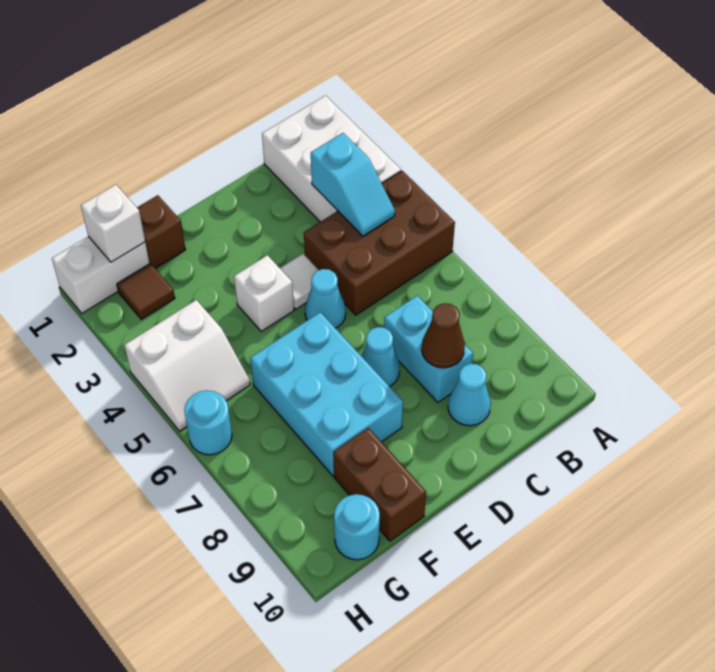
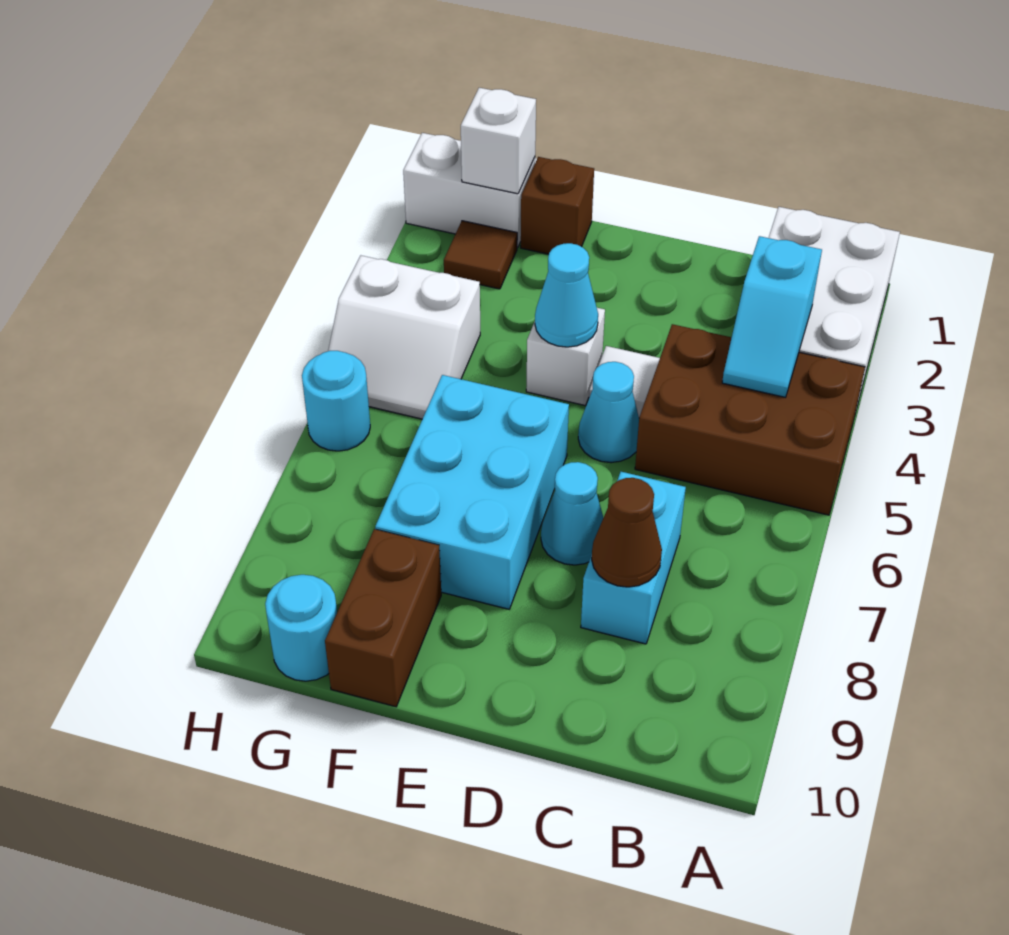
cyan 1x1 cone [448,364,491,426] -> cyan 1x1 cone moved to [535,243,598,347]

